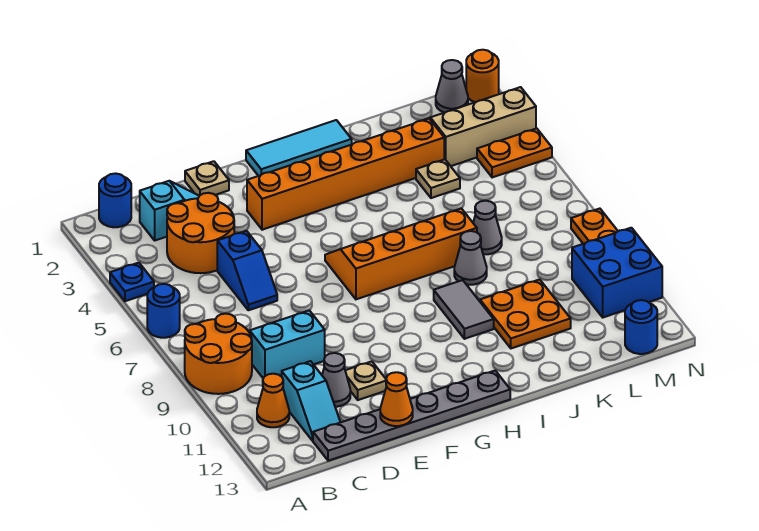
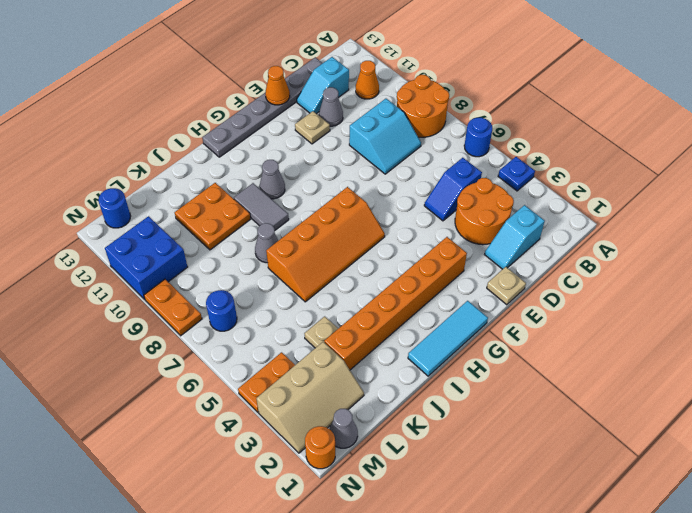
blue 1x1 round brick [99,173,131,227] -> blue 1x1 round brick moved to [206,290,237,331]
cyan 1x2 slope [281,361,340,441] -> cyan 1x2 slope turned to [297,57,349,114]
blue 1x2 slope [217,231,277,310] -> blue 1x2 slope turned to [424,158,482,221]
grey 1x1 cone [473,201,502,254] -> grey 1x1 cone moved to [260,160,285,199]

